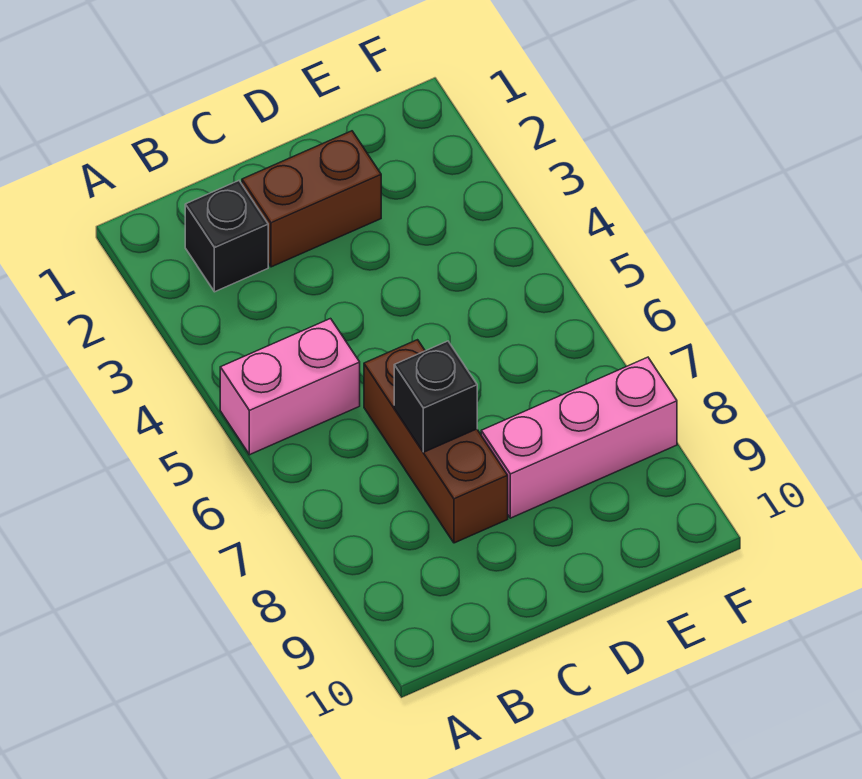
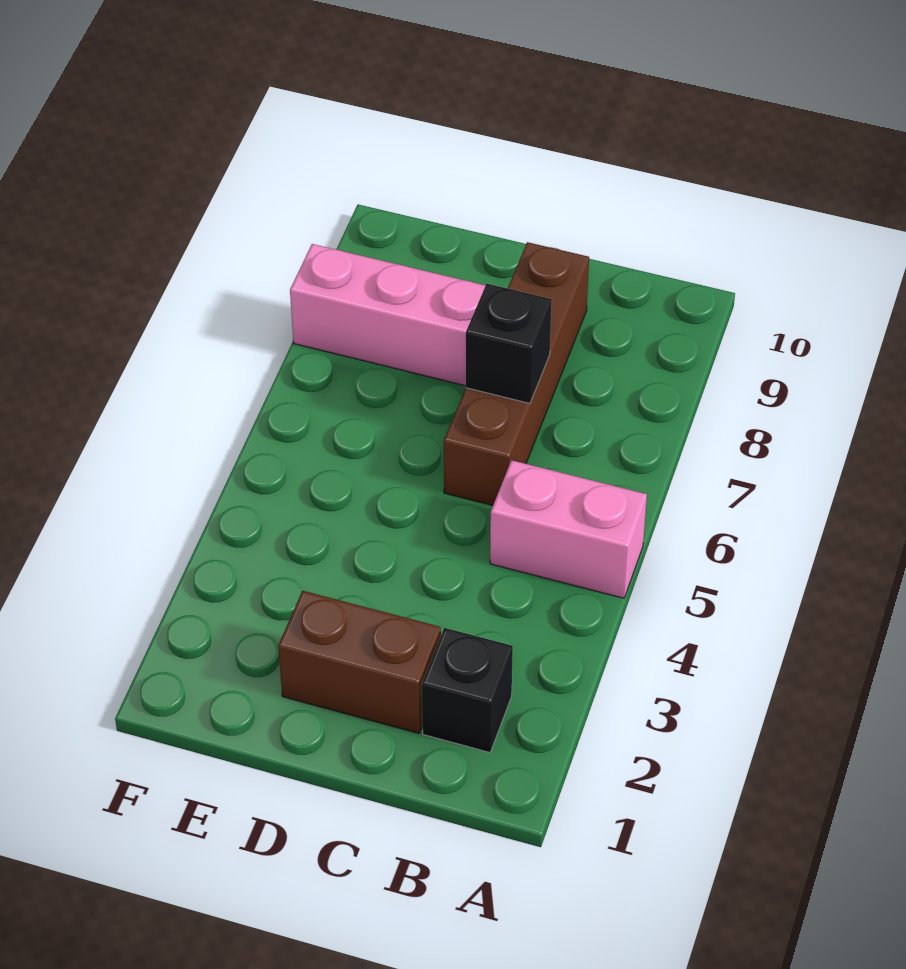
brown 1x3 brick [364,340,508,543] -> brown 1x4 brick [444,242,589,505]

